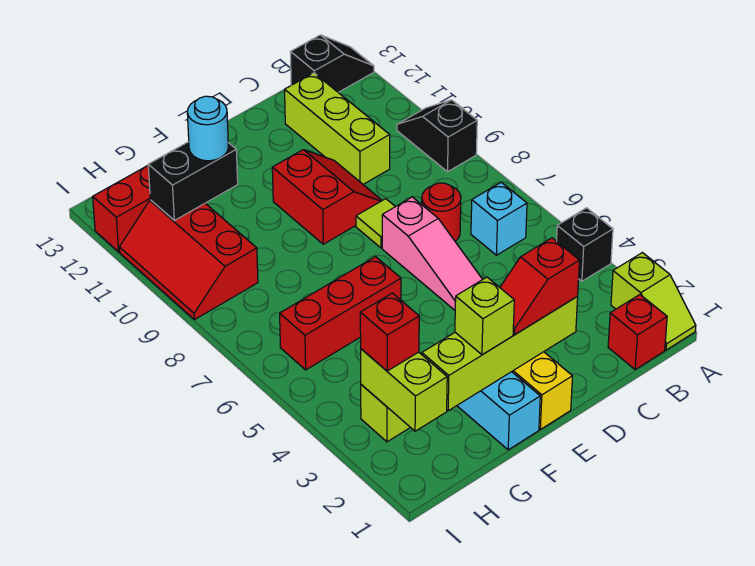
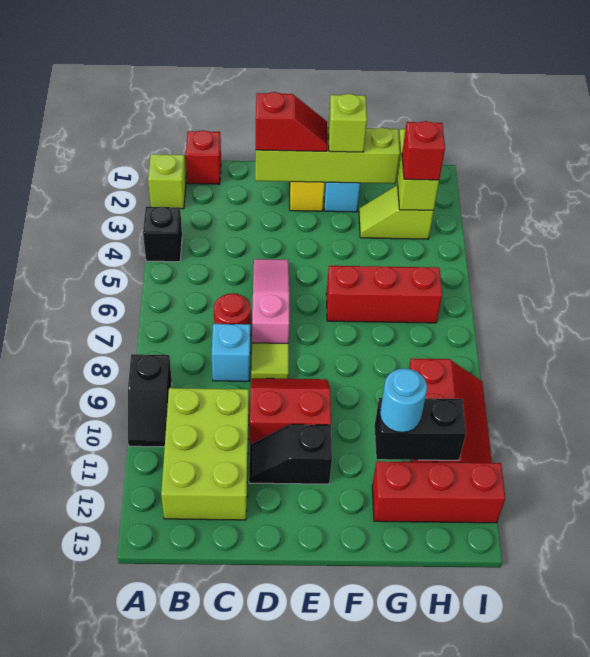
black 1x2 slope [290,35,374,92] -> black 1x2 slope moved to [249,424,332,484]
cyan 1x1 brick [471,182,527,255] -> cyan 1x1 brick moved to [212,324,250,381]
lime 1x3 brick [285,73,390,184] -> lime 2x3 brick [161,388,249,520]
red 2x2 slope [272,150,382,244] -> red 2x2 slope turned to [250,378,331,445]

